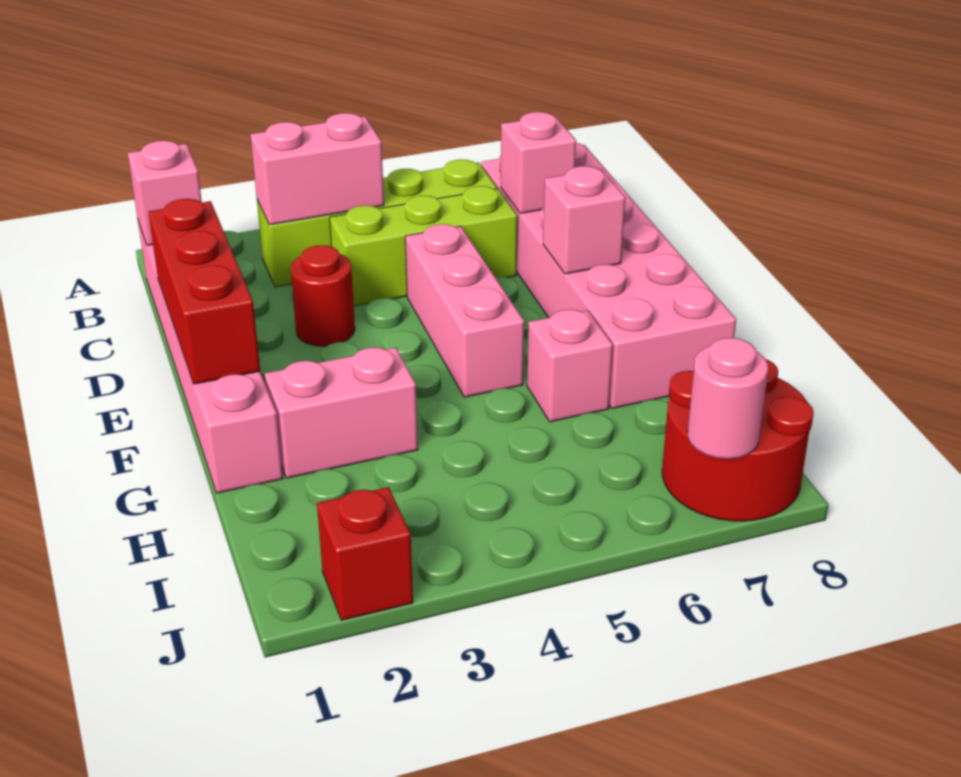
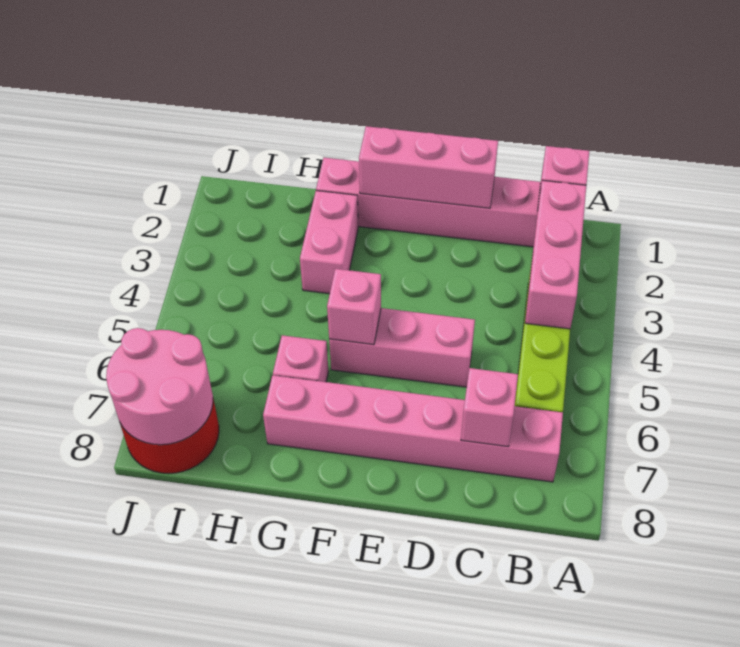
pink 1x2 brick [251,113,384,225] -> pink 1x3 brick [525,180,586,329]
pink 2x6 brick [481,143,736,408] -> pink 1x6 brick [263,375,563,482]
lime 1x3 brick [330,186,517,306] -> none
red 1x3 brick [148,199,260,384] -> pink 1x3 brick [359,126,498,208]
red 1x1 round brick [291,245,355,346] -> none
pink 1x1 brick [543,166,625,274] -> pink 1x1 brick moved to [327,269,381,345]
red 1x1 brick [317,487,413,620] -> none
pink 1x1 round brick [688,338,768,459] -> pink 2x2 round brick [106,328,213,445]

